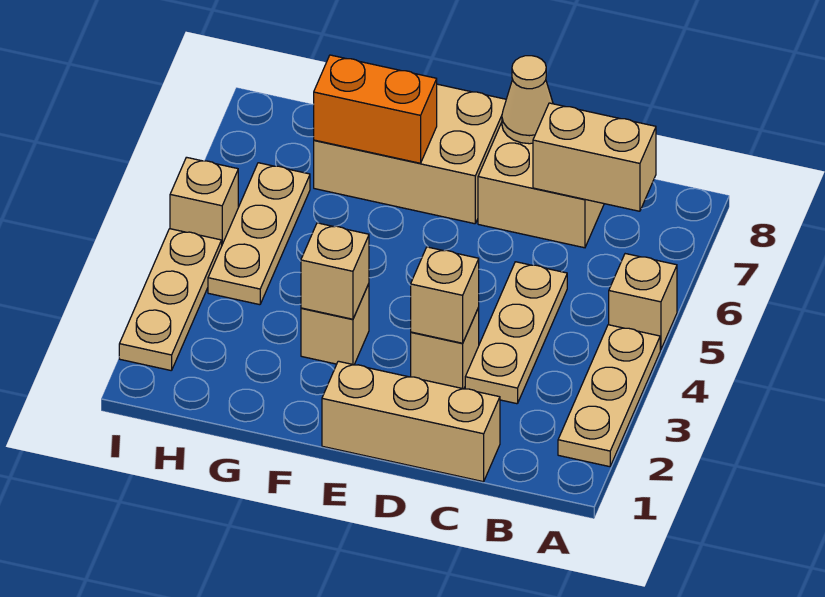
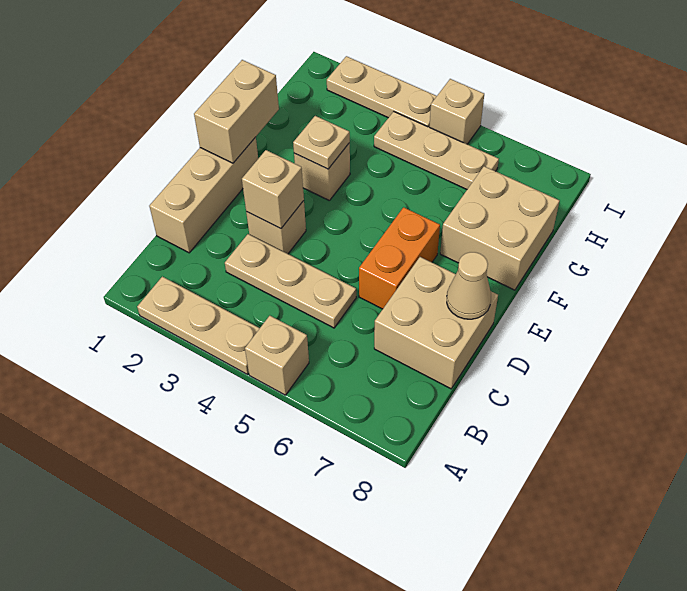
tan 1x2 brick [533,103,656,211] -> tan 1x2 brick moved to [194,60,279,163]
tan 2x3 brick [314,84,506,224] -> tan 2x2 brick [440,166,560,290]
tan 1x1 brick [301,223,369,319] -> tan 1x1 plate [293,116,350,169]
orange 1x2 brick [314,55,437,163] -> orange 1x2 brick moved to [359,207,440,309]

